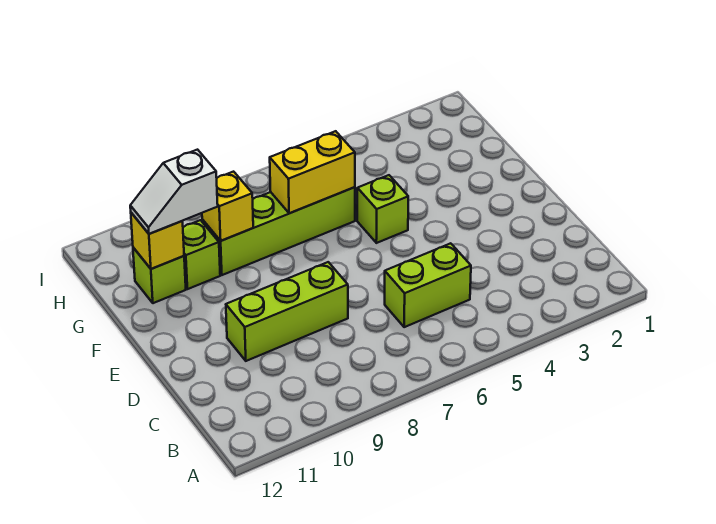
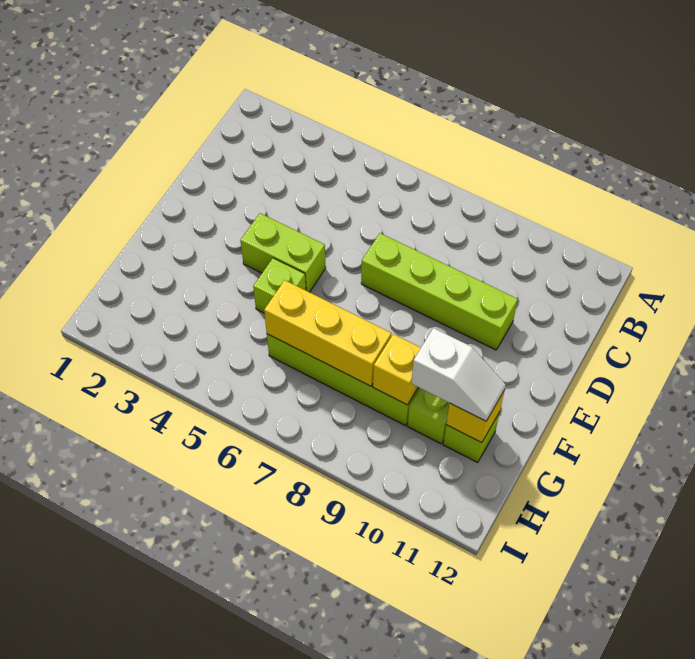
lime 1x2 brick [385,243,471,327] -> lime 1x2 brick moved to [240,213,326,292]
lime 1x3 brick [226,262,348,361] -> lime 1x4 brick [361,233,518,350]
yellow 1x2 brick [270,131,355,213] -> yellow 1x3 brick [264,280,391,386]

